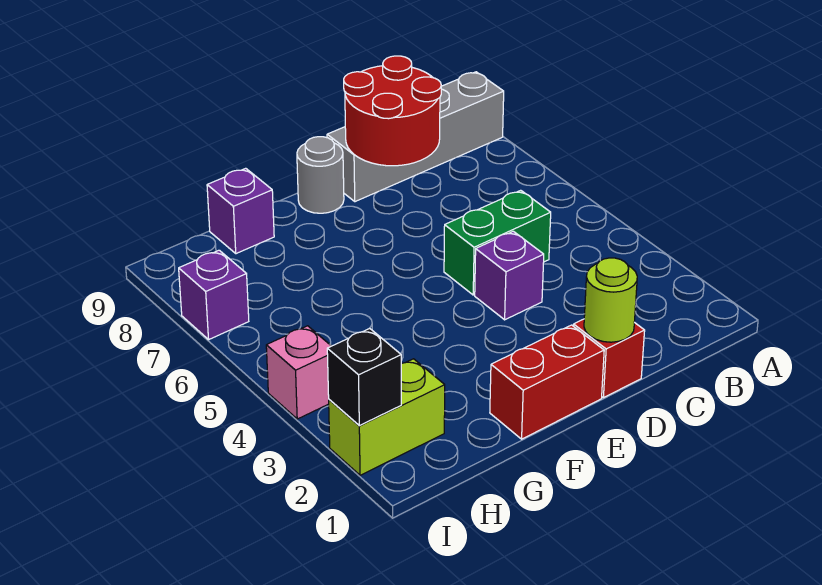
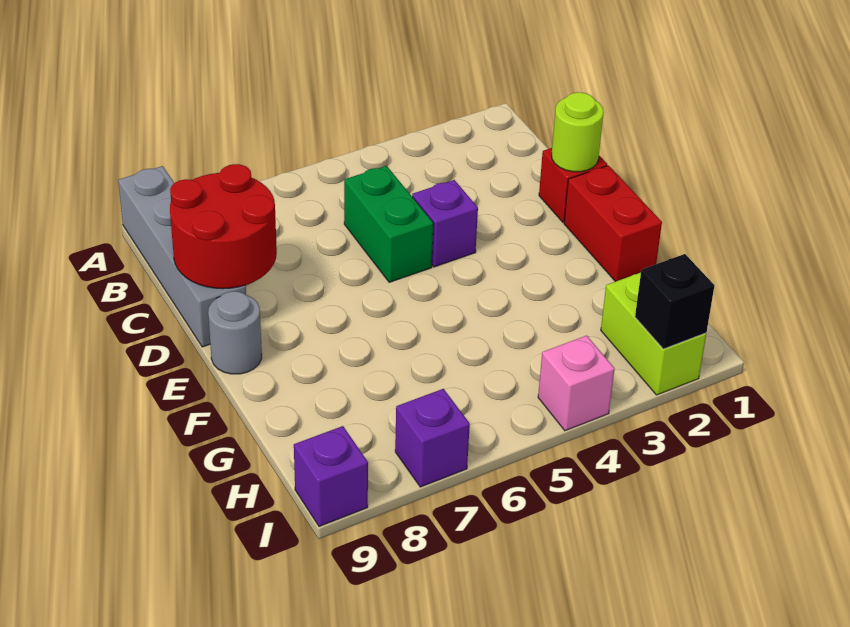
purple 1x1 brick [207,168,274,254] -> purple 1x1 brick moved to [294,426,368,526]

